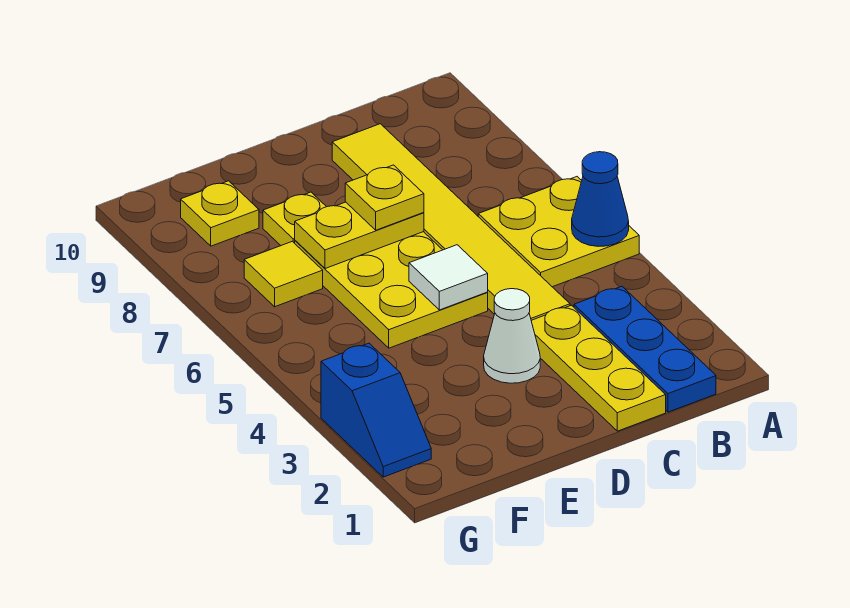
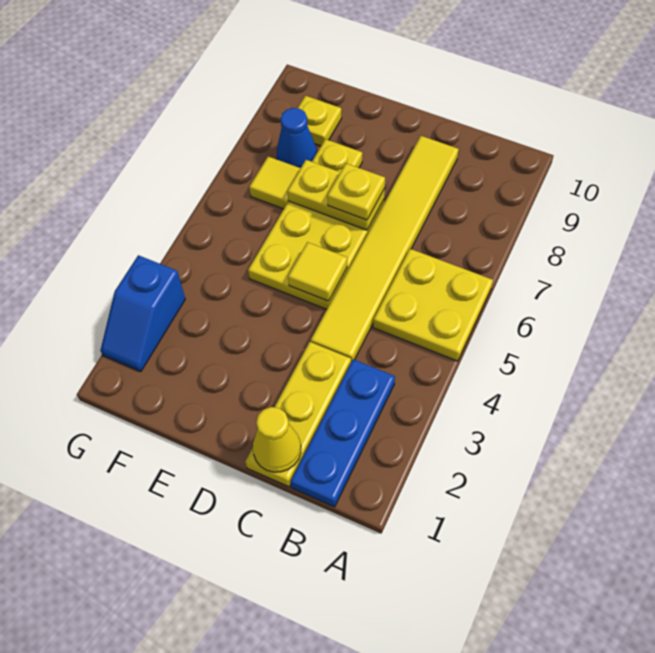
blue 1x1 cone [572,152,629,246] -> blue 1x1 cone moved to [277,108,317,168]
none -> yellow 1x1 cone [253,407,301,472]
white 1x1 cone [484,289,540,383] -> none
white 1x1 tile [409,245,488,310] -> yellow 1x1 tile [288,242,347,301]

